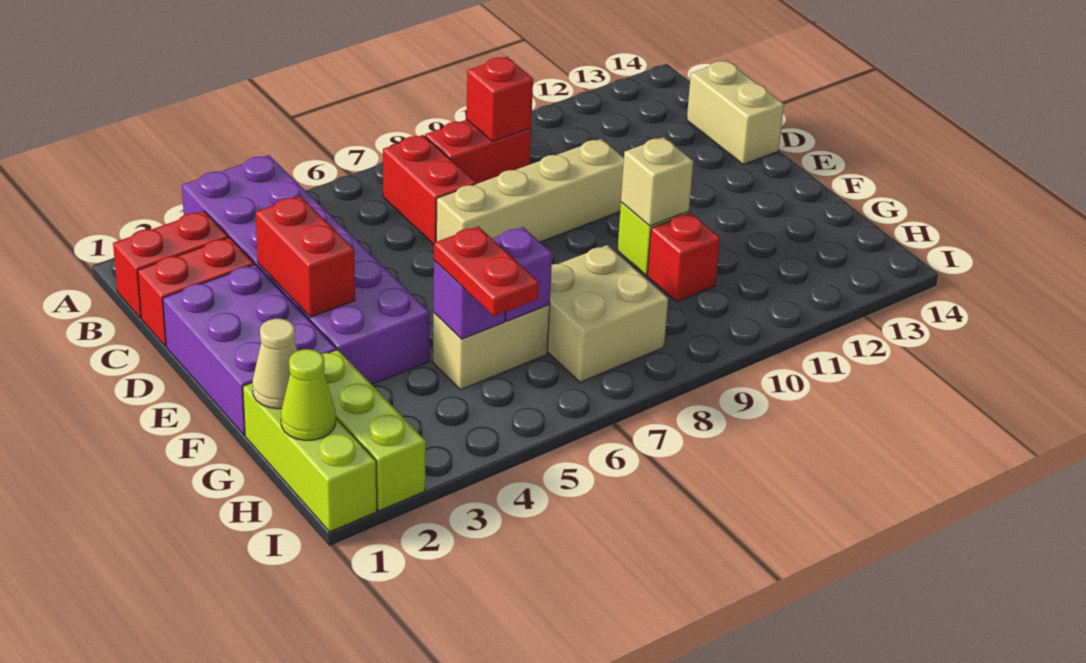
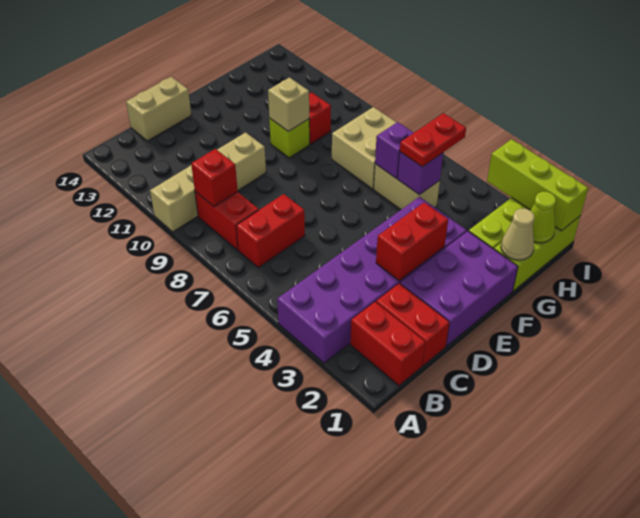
tan 1x4 brick [436,139,624,242] -> tan 1x4 brick turned to [150,132,266,232]
none -> lime 1x3 brick [487,139,588,231]

